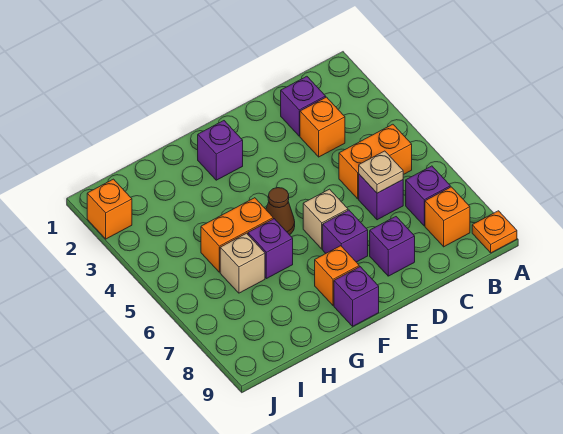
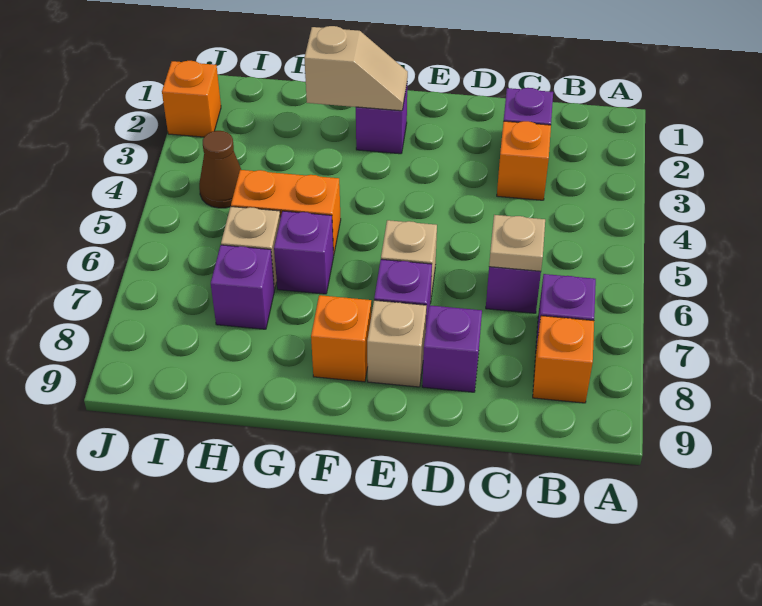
orange 1x1 plate [472,211,517,253] -> none
orange 1x2 brick [339,124,412,199] -> none
none -> tan 1x1 brick [367,300,427,387]
none -> tan 1x2 slope [304,26,408,111]
brown 1x1 cone [266,188,295,235] -> brown 1x1 cone moved to [199,131,241,208]
purple 1x1 brick [334,267,379,326] -> purple 1x1 brick moved to [211,245,274,329]

